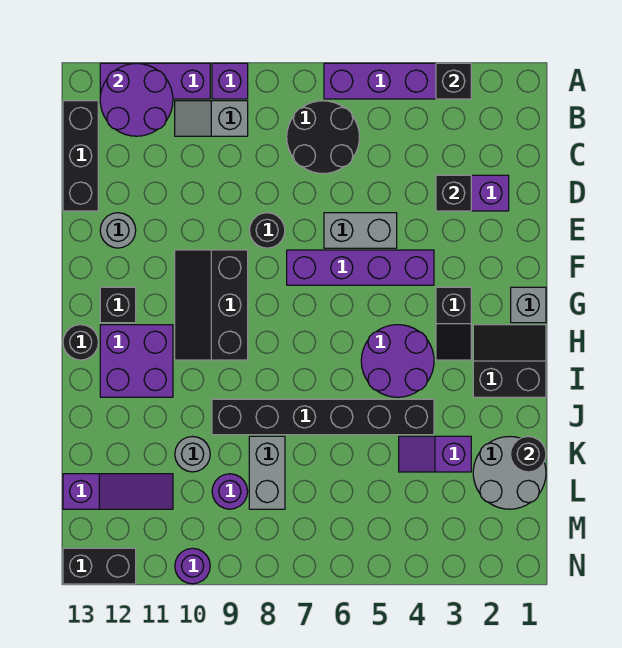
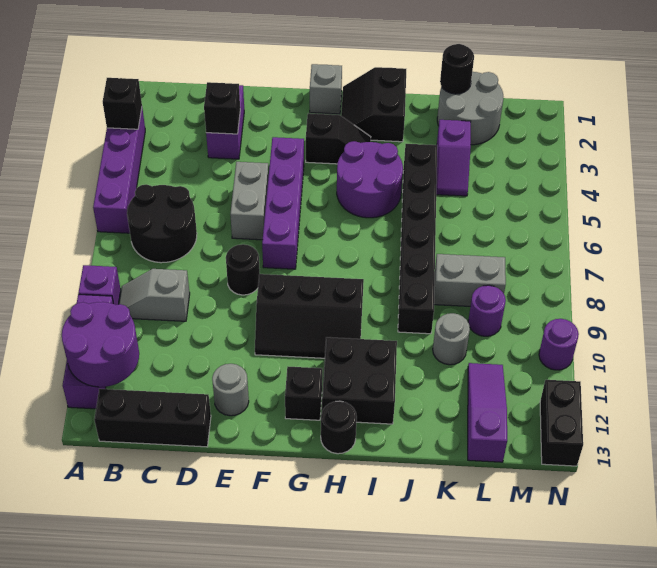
grey 1x2 slope [175,101,248,136] -> grey 1x2 slope turned to [119,269,190,321]
purple 2x2 brick [100,325,173,397] -> black 2x2 brick [322,337,397,424]

